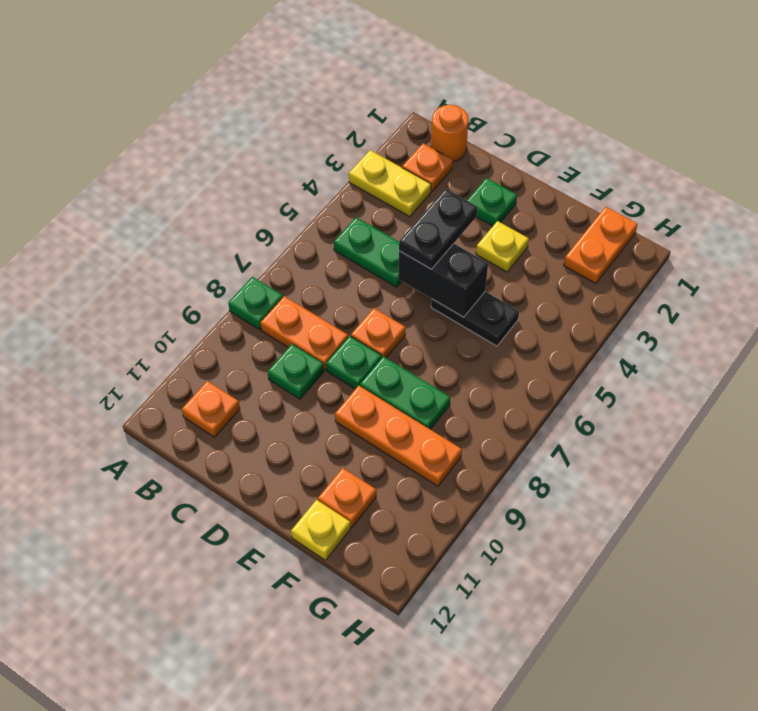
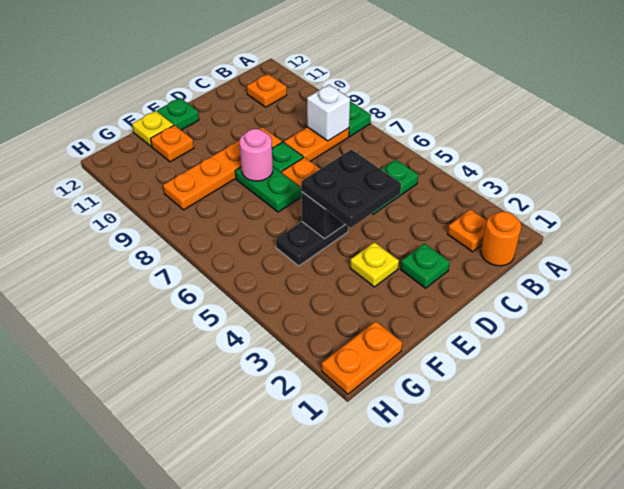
yellow 1x2 plate [349,150,431,217] -> none
none -> white 1x1 brick [307,85,350,141]
green 1x1 plate [268,344,324,399] -> green 1x1 plate moved to [157,98,199,130]
black 1x2 plate [399,189,478,269] -> black 2x2 plate [301,149,401,228]
green 1x2 plate [360,356,450,429] -> green 1x2 plate turned to [235,167,302,212]
none -> pink 1x1 round brick [239,129,273,181]
orange 1x3 plate [335,385,462,486] -> orange 1x4 plate [163,127,282,210]
orange 1x2 plate [564,207,638,284] -> orange 1x2 plate turned to [322,321,402,394]

